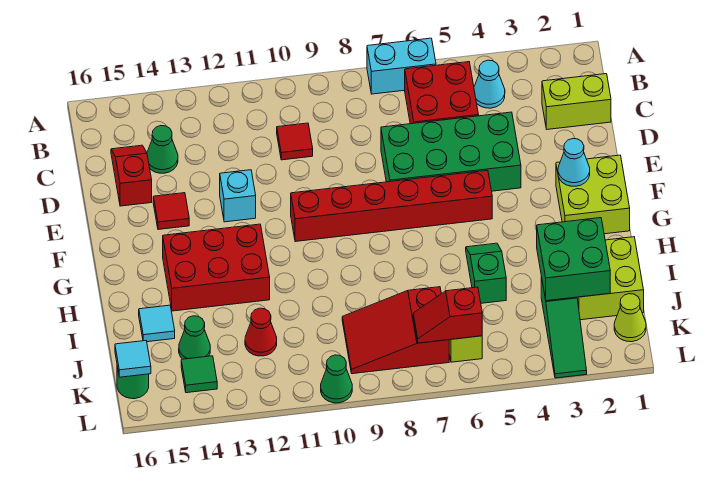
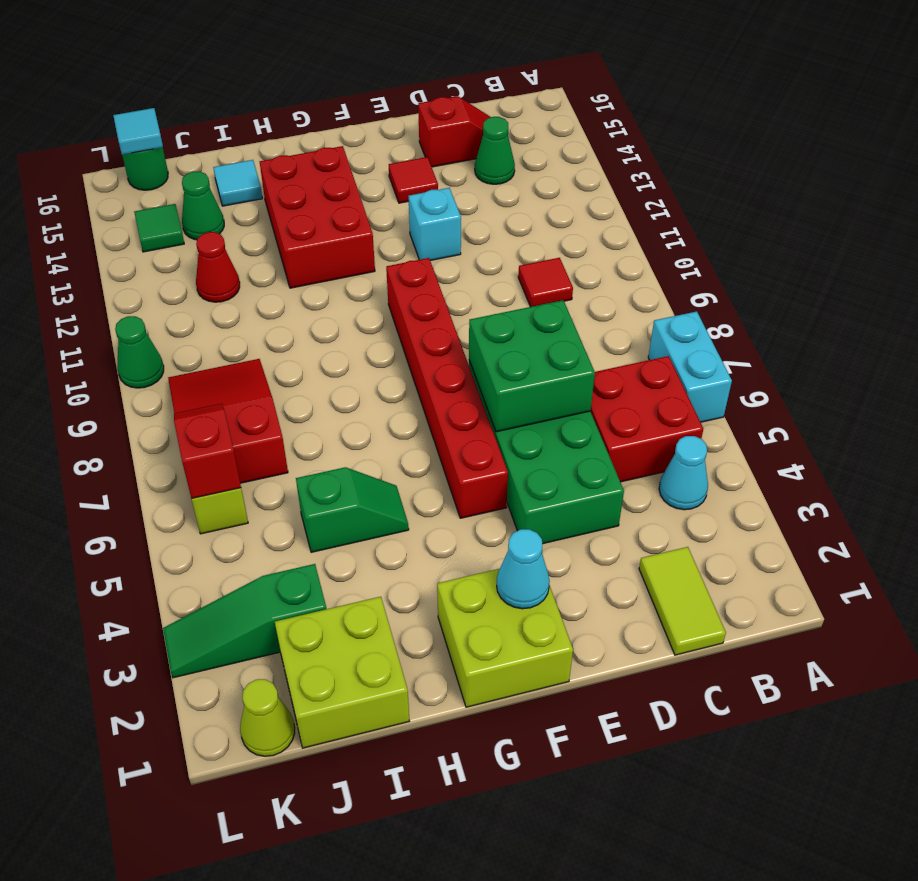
lime 1x2 brick [542,74,611,129] -> lime 1x2 tile [639,547,726,655]
green 2x2 brick [537,218,610,301] -> green 2x2 brick moved to [469,300,595,432]

